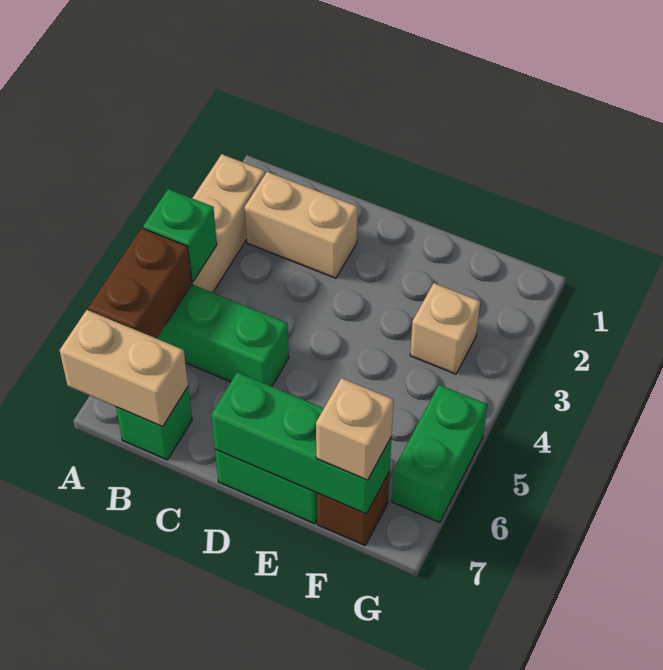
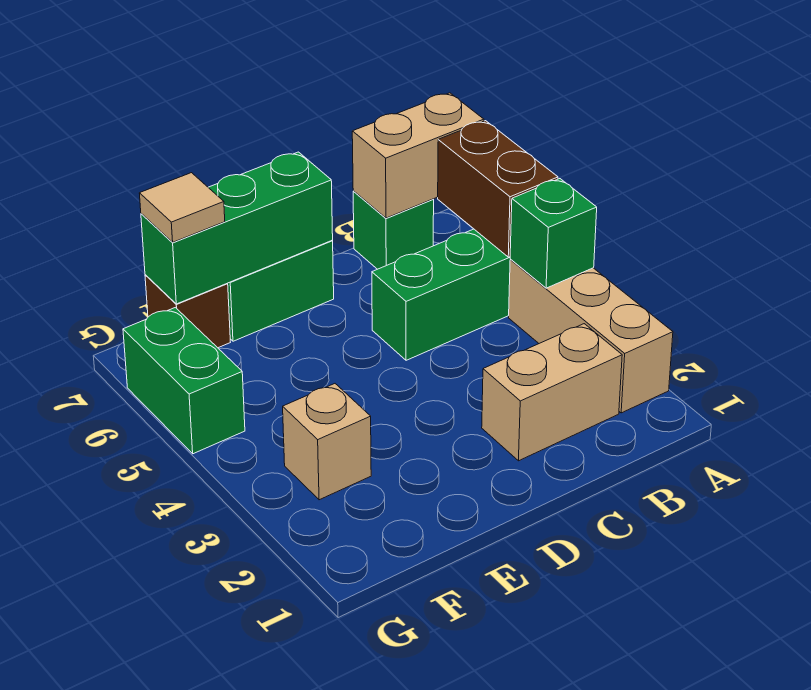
tan 1x1 brick [316,378,393,480] -> tan 1x1 tile [139,173,225,242]

